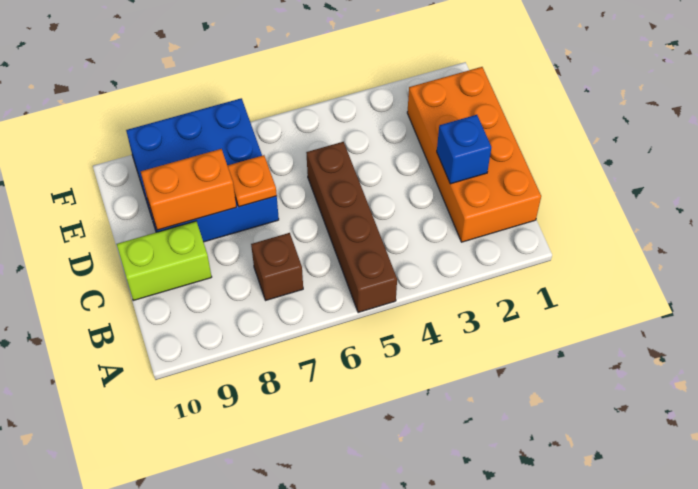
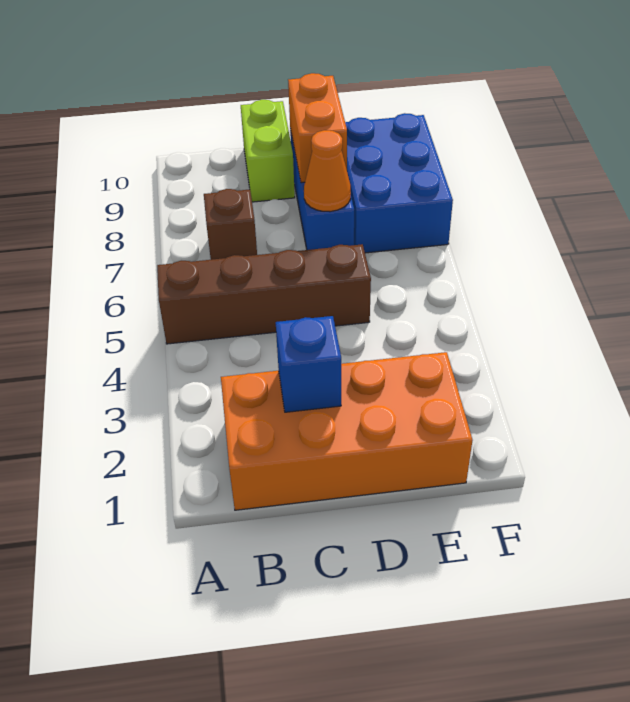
orange 1x1 plate [227,155,277,207] -> orange 1x1 cone [304,130,351,212]

